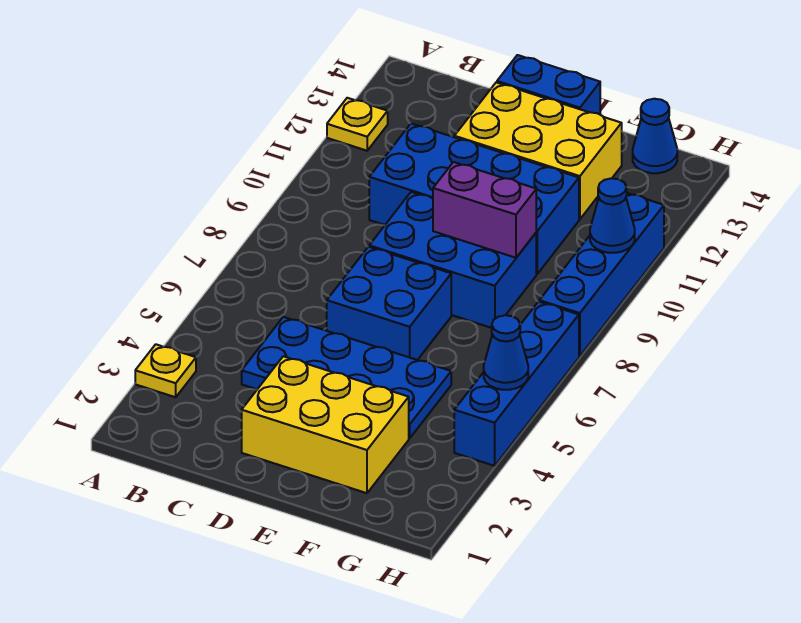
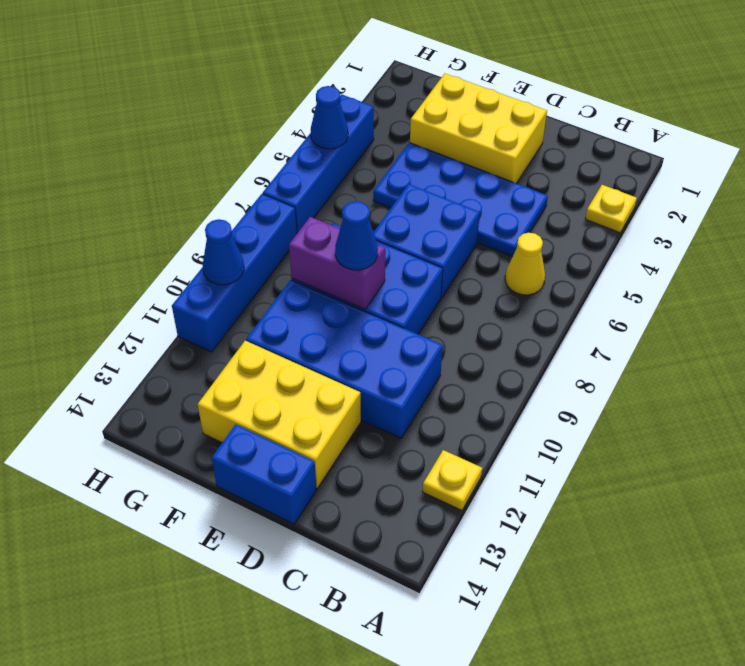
none -> yellow 1x1 cone [505,233,545,295]
blue 1x1 cone [633,99,677,173] -> blue 1x1 cone moved to [335,201,378,270]

